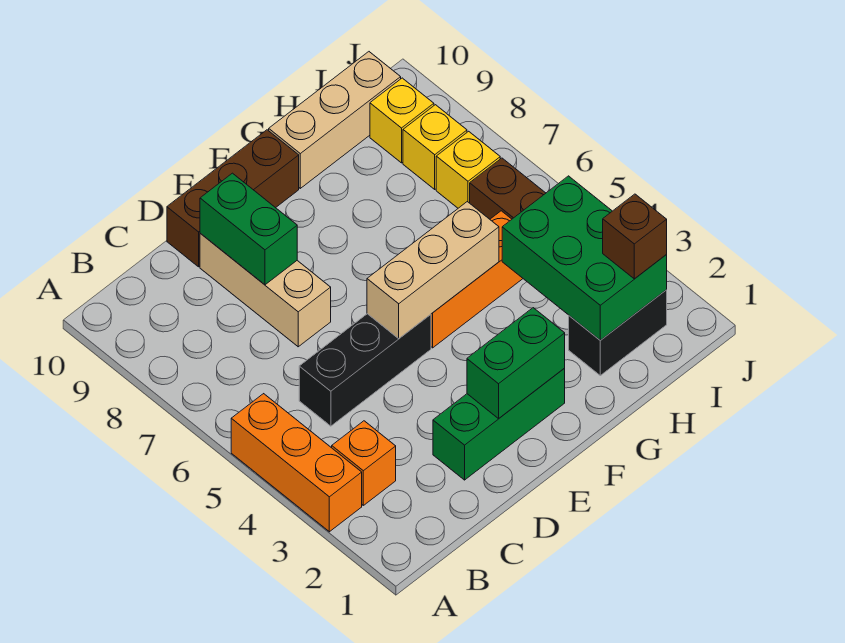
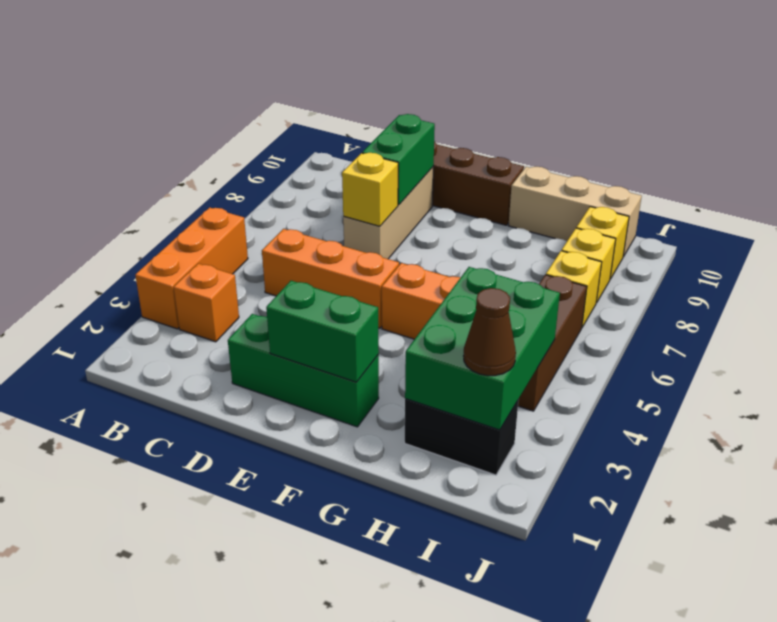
black 1x3 brick [299,314,431,426] -> orange 1x3 brick [262,229,399,328]
none -> yellow 1x1 brick [342,153,398,226]
tan 1x3 brick [367,202,499,338] -> none
brown 1x1 brick [603,194,667,279] -> brown 1x1 cone [464,288,516,376]

